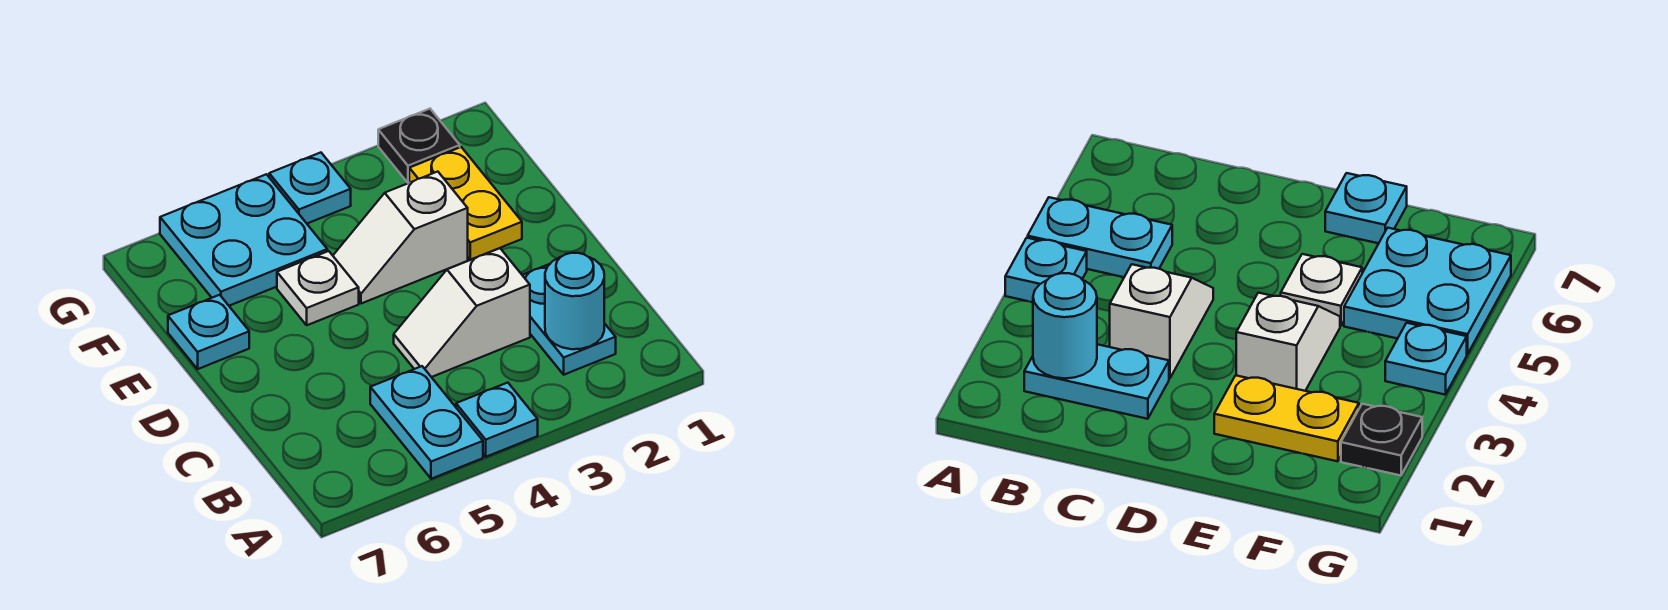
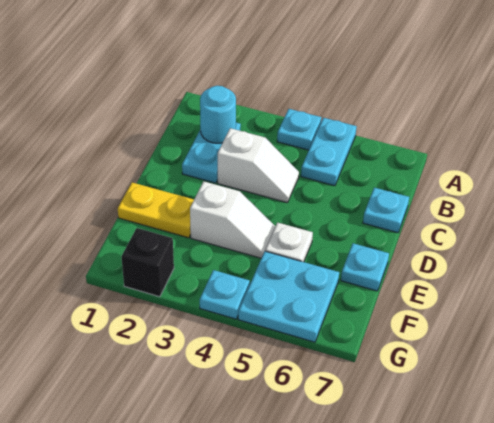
none -> cyan 1x1 plate [363,188,409,233]
yellow 1x2 plate [409,147,522,260] -> yellow 1x2 plate turned to [118,182,194,238]
black 1x1 plate [378,109,460,183] -> black 1x1 brick [121,228,174,297]

